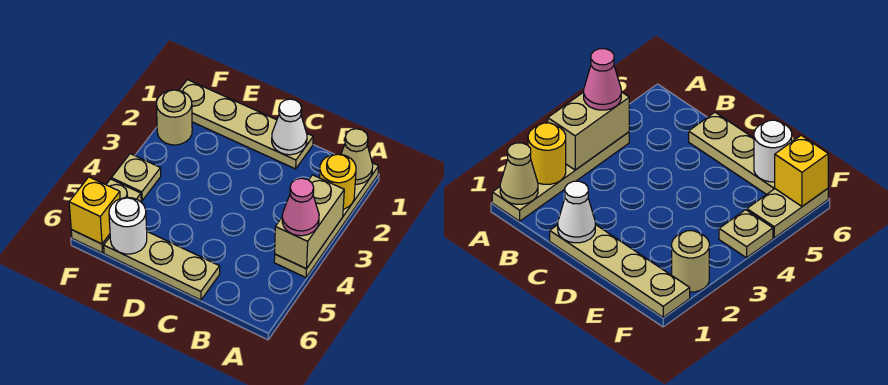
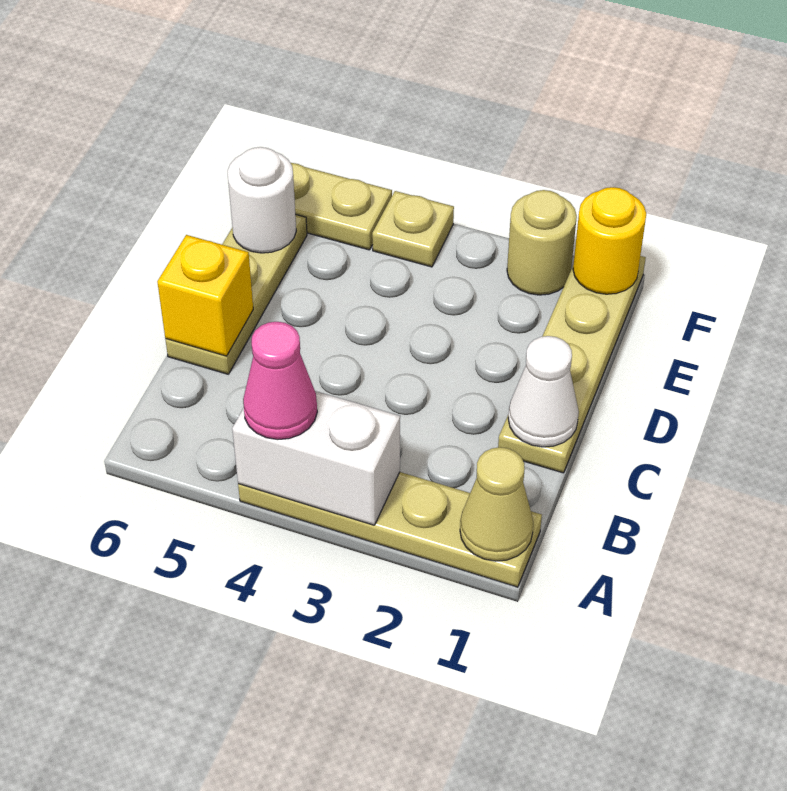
yellow 1x1 round brick [320,154,356,209] -> yellow 1x1 round brick moved to [573,187,646,294]
tan 1x2 brick [275,175,344,269] -> white 1x2 brick [232,391,400,525]
yellow 1x1 brick [69,177,120,244] -> yellow 1x1 brick moved to [157,235,253,356]

